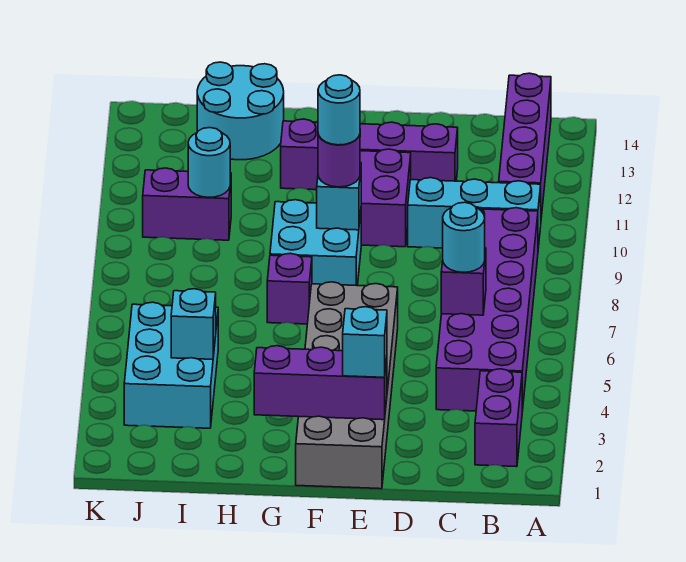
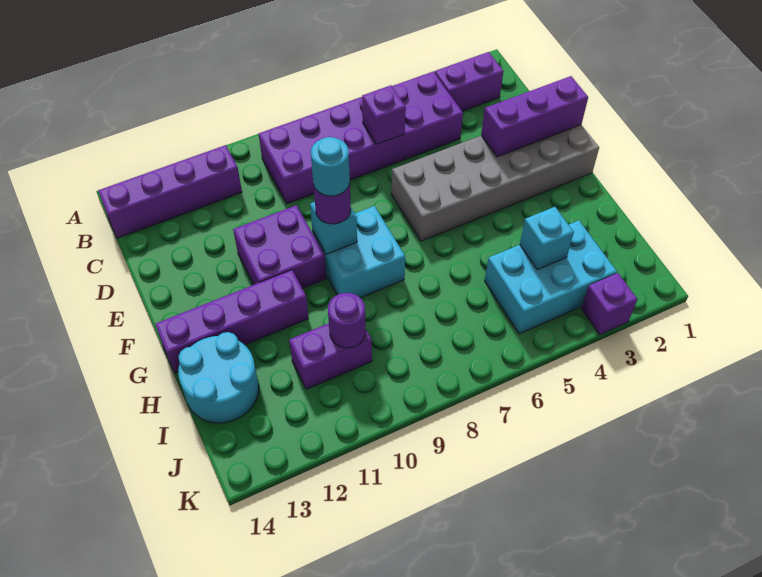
cyan 1x3 brick [408,178,541,248] -> none
cyan 1x1 round brick [443,202,485,272] -> none
purple 1x4 brick [281,119,458,190] -> purple 1x4 brick turned to [155,270,309,373]
purple 1x3 brick [254,346,387,420] -> purple 1x3 brick turned to [481,76,588,157]
cyan 1x1 brick [343,307,387,377] -> none
purple 1x1 brick [267,253,312,324] -> purple 1x1 brick moved to [581,273,637,335]
purple 1x2 brick [143,168,231,240] -> purple 1x2 brick turned to [289,323,372,389]
cyan 1x1 round brick [188,128,230,197] -> purple 1x1 round brick [328,293,365,348]

